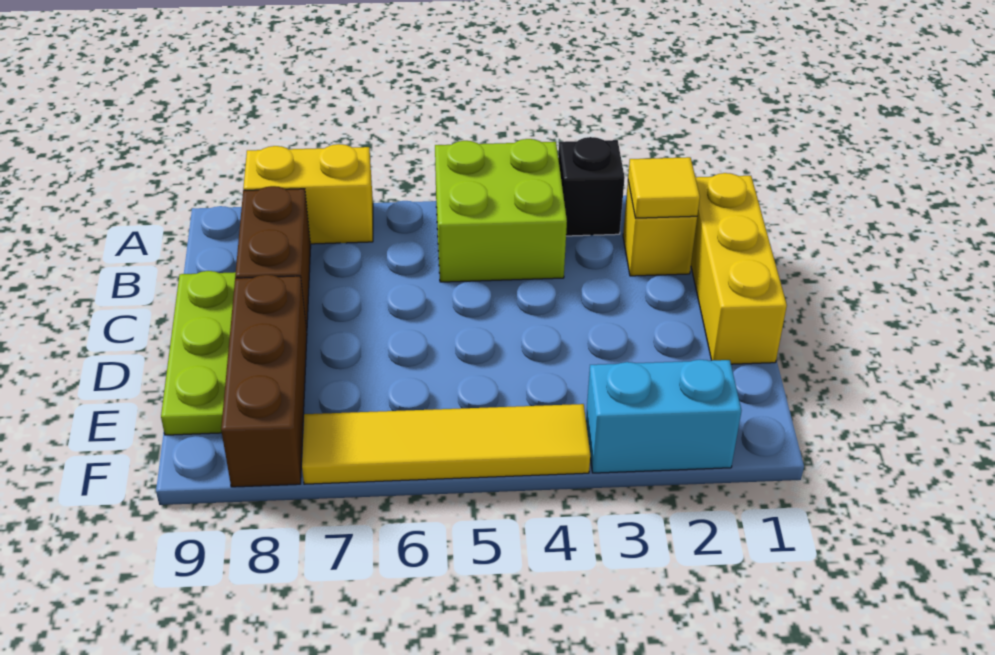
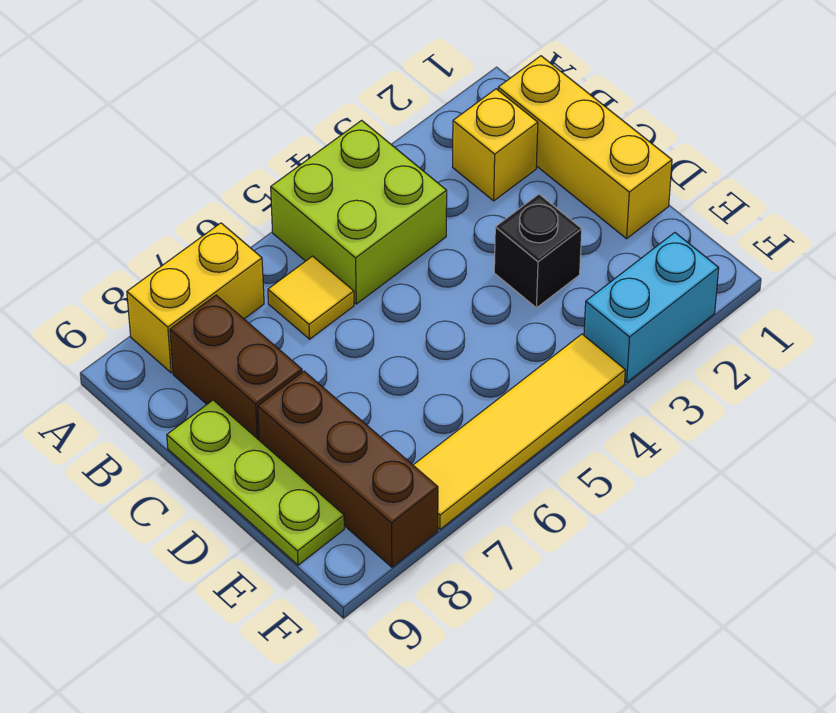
black 1x1 brick [558,137,625,236] -> black 1x1 brick moved to [494,194,582,308]
yellow 1x1 tile [628,157,700,218] -> yellow 1x1 tile moved to [268,256,354,339]

